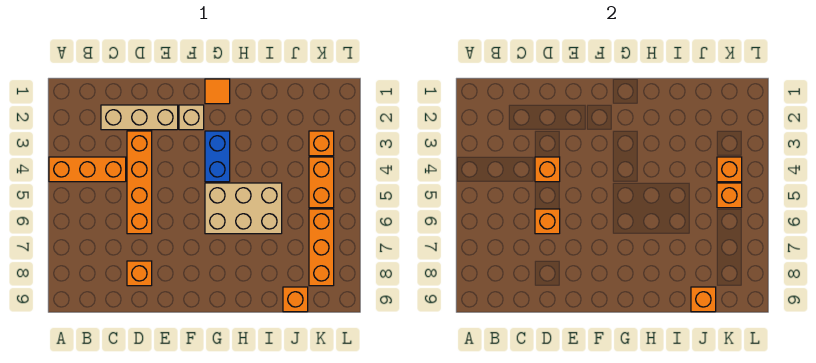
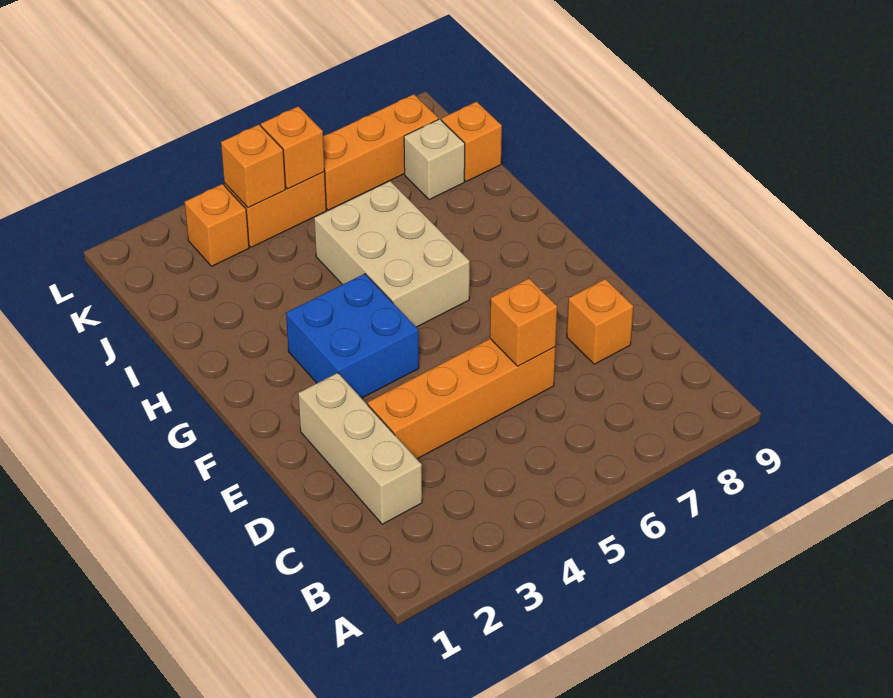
orange 1x3 brick [49,157,126,182] -> none
orange 1x1 brick [535,157,560,182] -> none
tan 1x1 brick [179,105,204,130] -> tan 1x1 brick moved to [404,119,465,200]
orange 1x1 tile [205,79,230,104] -> none
blue 1x2 brick [205,131,230,182] -> blue 2x2 brick [286,274,419,398]
orange 1x1 brick [691,287,716,312] -> none

